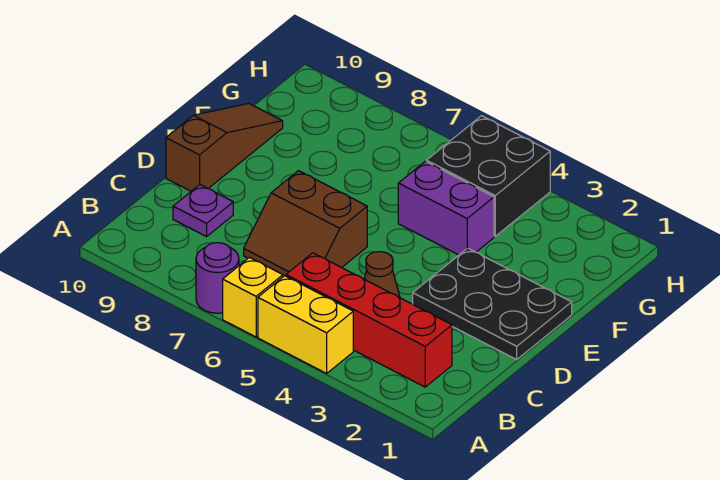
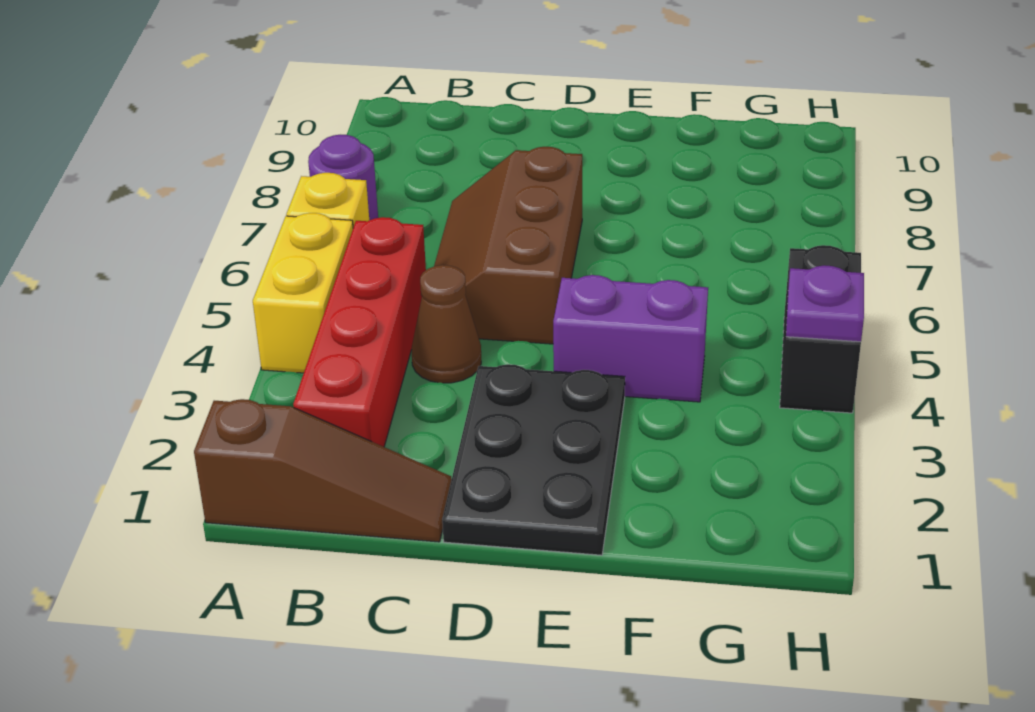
brown 2x2 slope [244,171,367,276] -> brown 2x3 slope [434,147,582,344]
purple 1x1 plate [173,185,233,237] -> purple 1x1 plate moved to [786,265,864,342]
brown 1x3 slope [166,103,283,191] -> brown 1x3 slope moved to [194,399,452,542]
purple 1x2 brick [398,161,494,255] -> purple 1x2 brick turned to [553,275,708,402]
black 2x2 brick [427,116,550,236] -> black 1x2 brick [780,245,861,413]

